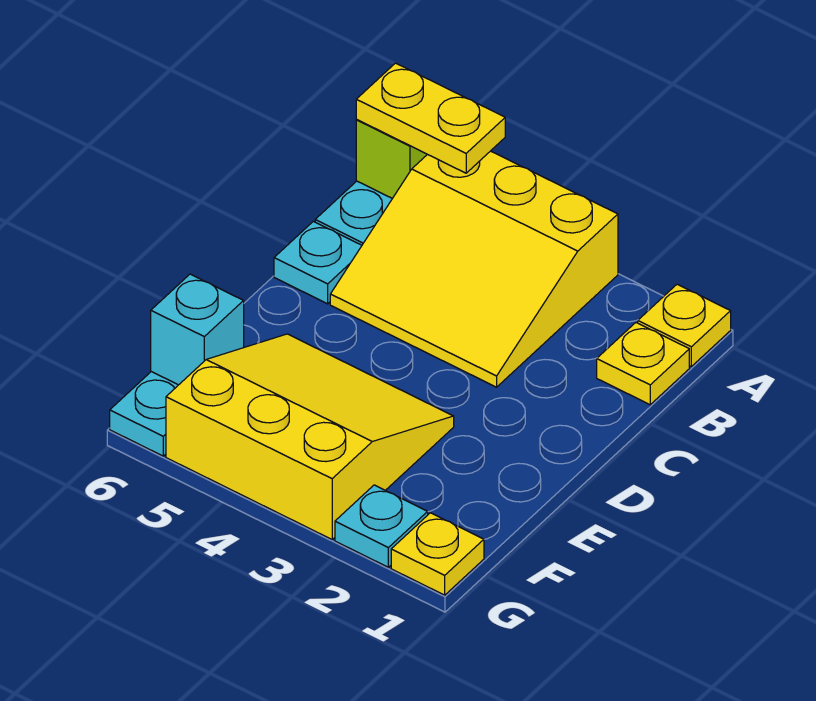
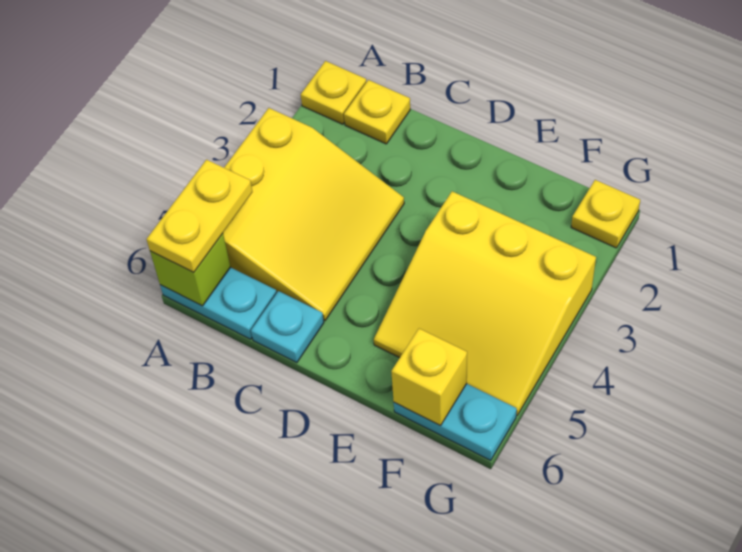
yellow 3x3 slope [166,334,454,539] -> yellow 3x3 slope turned to [374,191,596,415]
cyan 1x1 brick [151,274,244,385] -> yellow 1x1 brick [391,329,467,425]
cyan 1x1 plate [335,485,428,567] -> none

